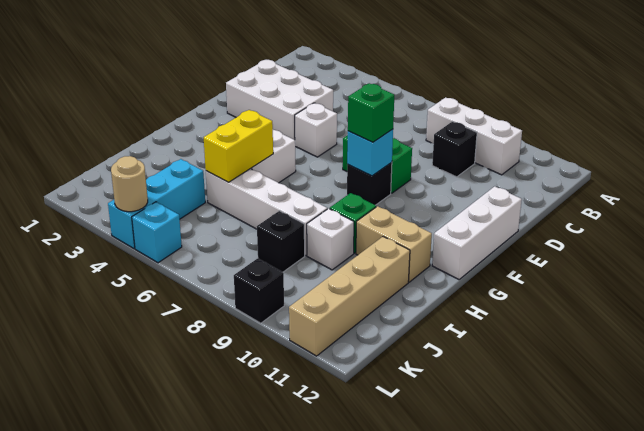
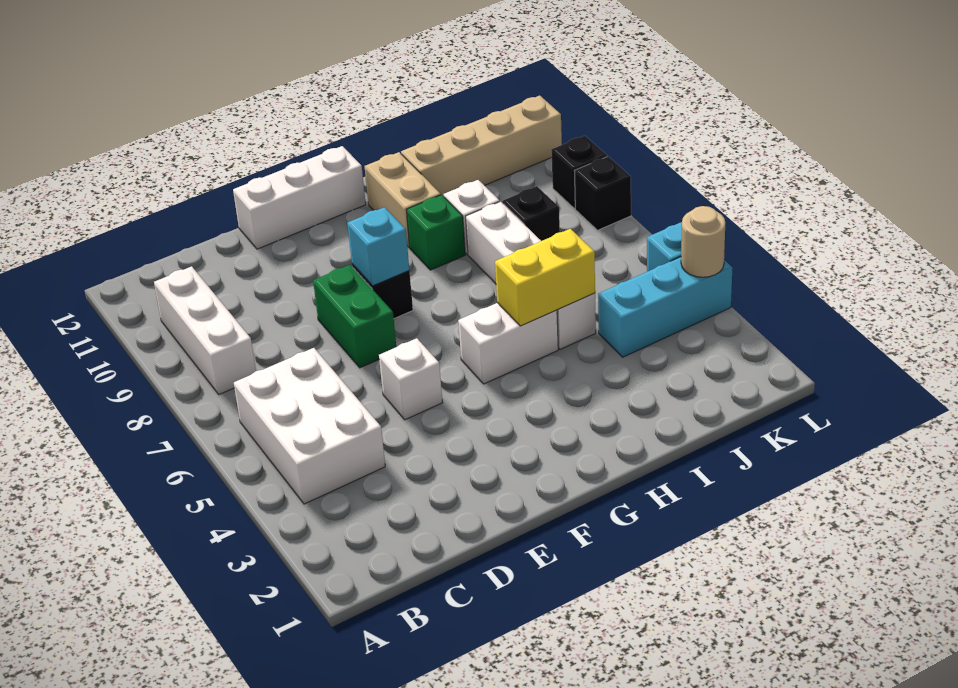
black 1x1 brick [432,122,477,177] -> black 1x1 brick moved to [575,157,631,230]
white 2x3 brick [226,60,333,140] -> white 2x3 brick moved to [234,348,385,504]
green 1x1 brick [348,83,394,142] -> none

